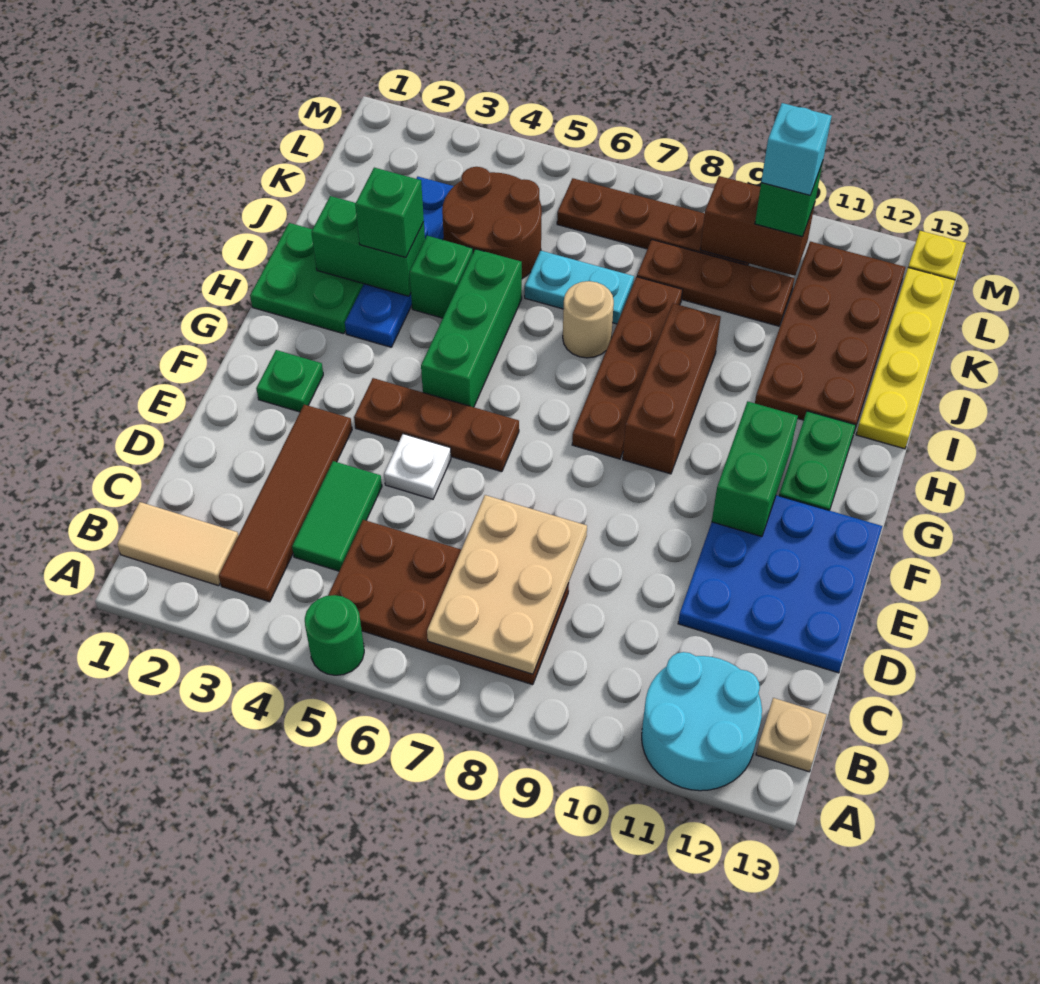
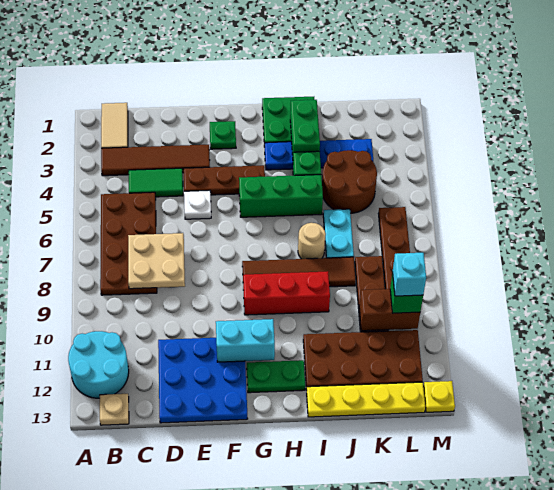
green 1x1 round brick [305,595,364,675] -> none
tan 2x3 plate [427,495,587,674] -> tan 2x2 plate [128,233,185,289]
brown 1x3 plate [354,378,519,472] -> brown 1x3 plate turned to [184,165,265,195]
green 1x2 brick [712,401,798,537] -> cyan 1x2 brick [216,319,275,362]
brown 1x4 plate [572,277,682,459] -> brown 1x4 tile [242,257,356,287]
brown 1x3 brick [623,303,721,474] -> red 1x3 brick [243,271,330,315]
green 1x1 brick [355,168,424,257] -> none
brown 1x2 brick [700,176,815,276] -> brown 1x2 brick turned to [359,289,420,331]

